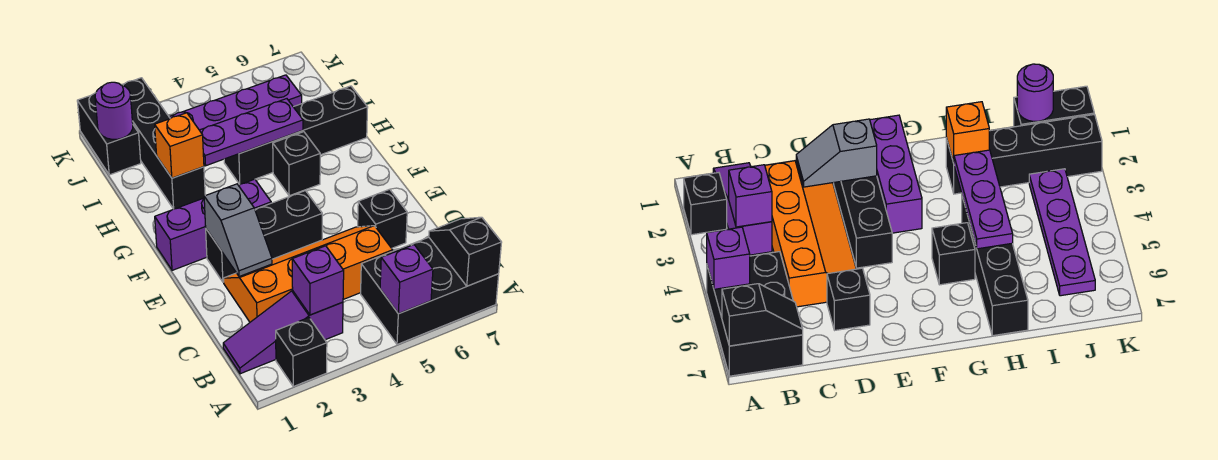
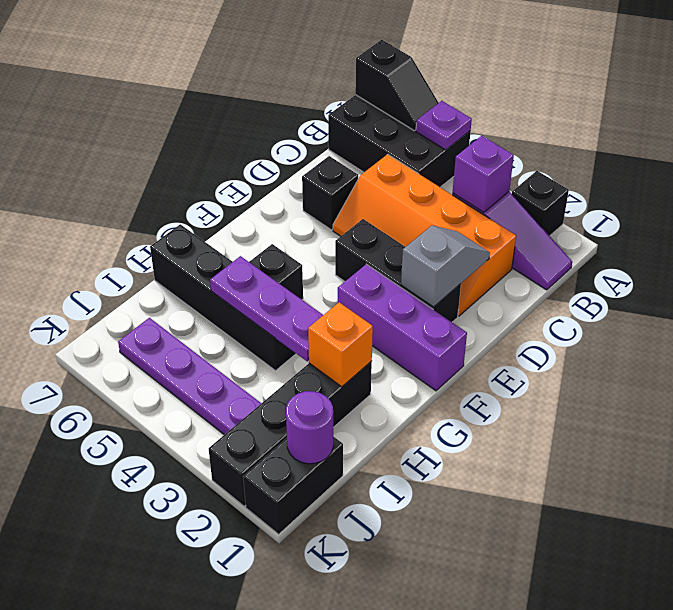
purple 1x1 brick [380,245,433,314] -> purple 1x1 plate [416,101,472,150]
black 1x2 slope [429,217,502,286] -> black 1x2 slope turned to [355,40,439,131]

